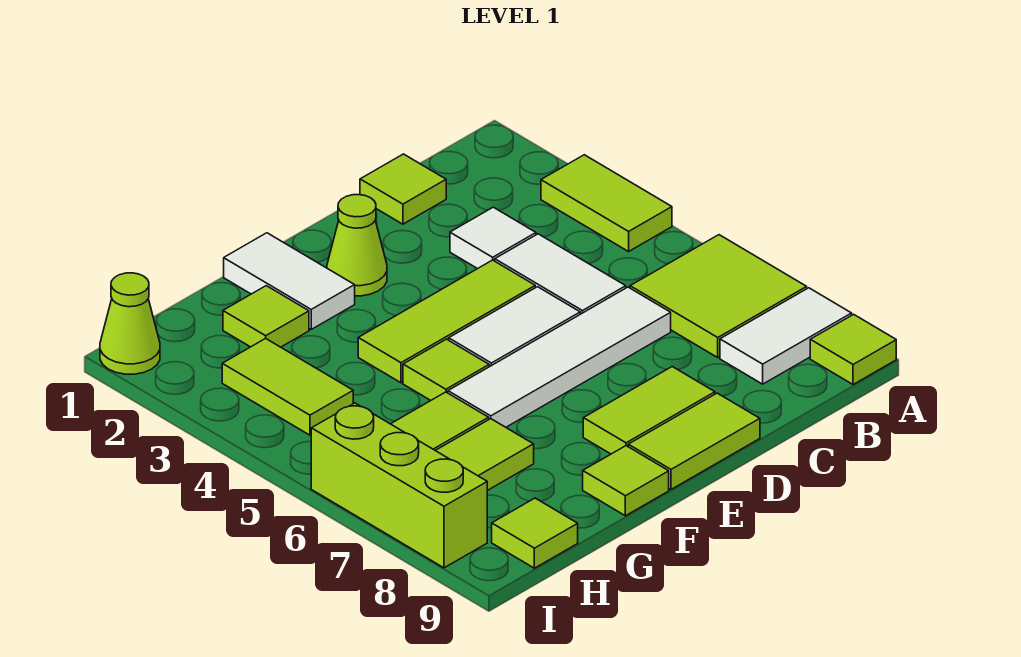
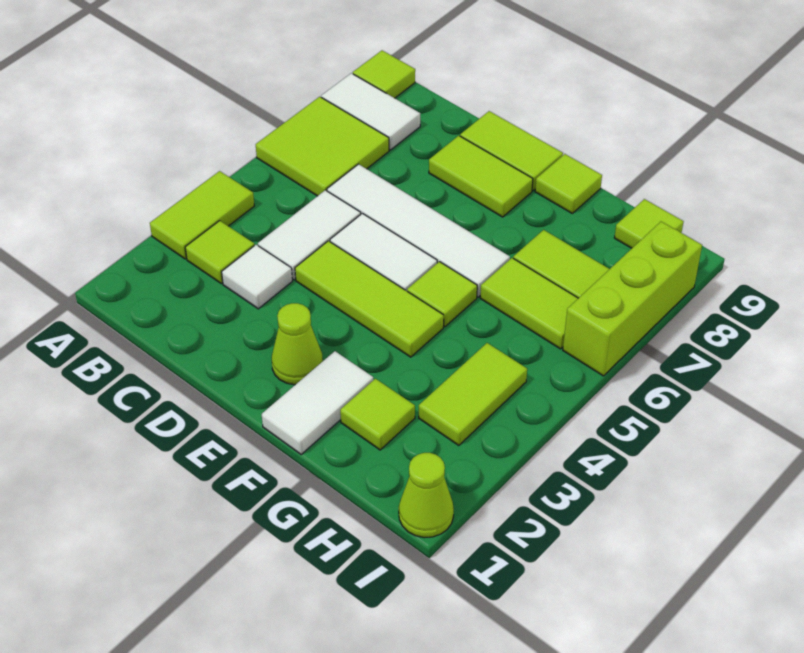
lime 1x1 tile [360,154,446,224] -> lime 1x1 tile moved to [185,221,254,284]

